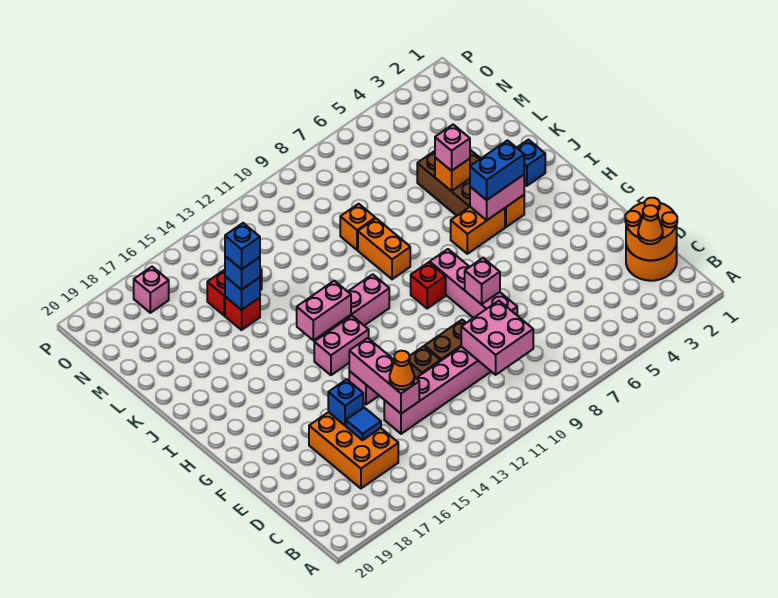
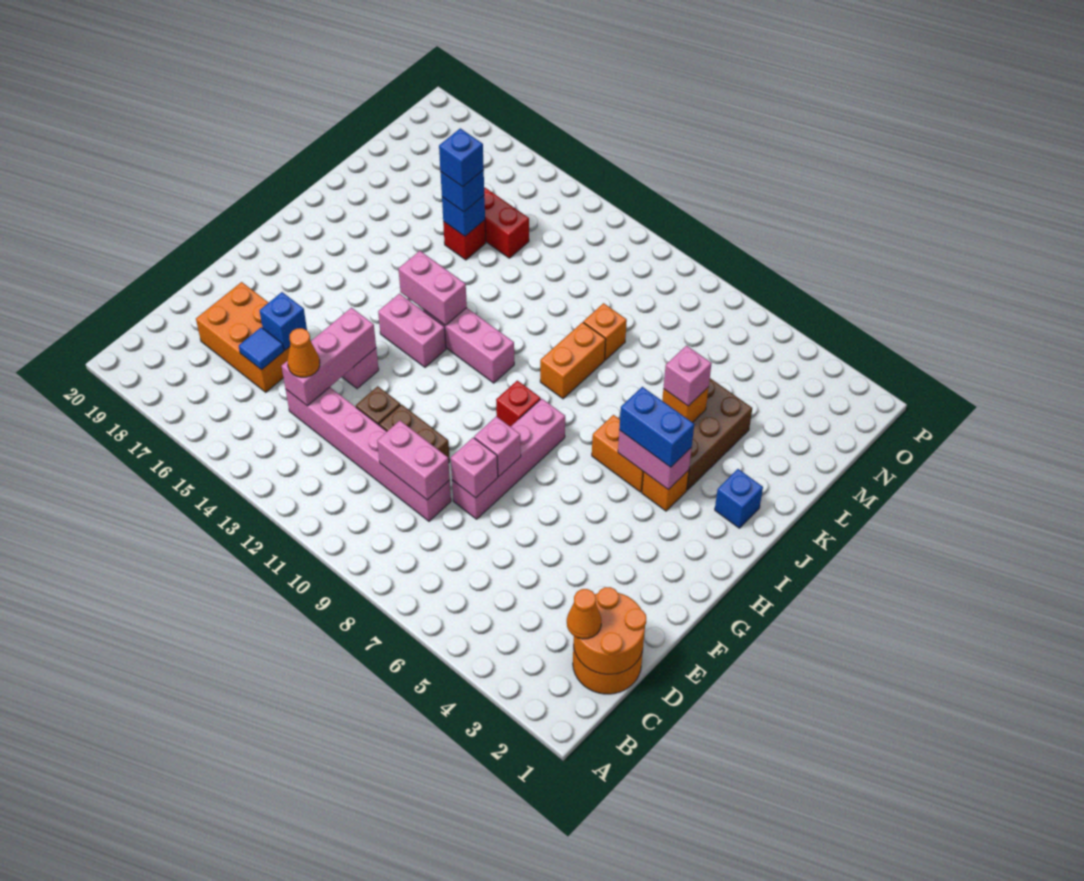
pink 2x2 brick [461,301,533,375] -> pink 1x2 brick [377,421,450,500]
orange 2x3 brick [309,412,398,488] -> orange 2x3 brick turned to [196,282,290,392]
pink 1x1 brick [134,267,169,313] -> pink 1x1 brick moved to [451,438,498,498]

